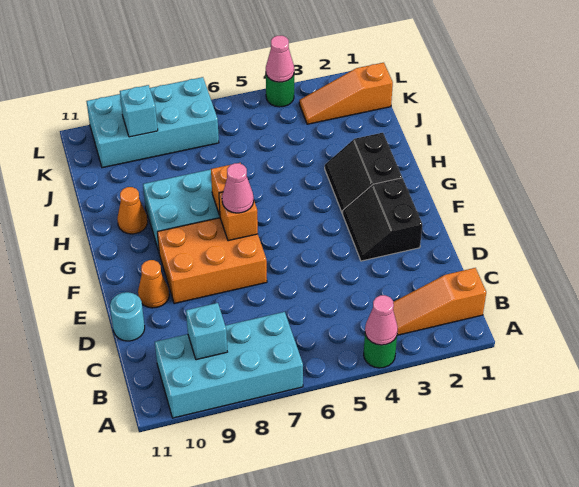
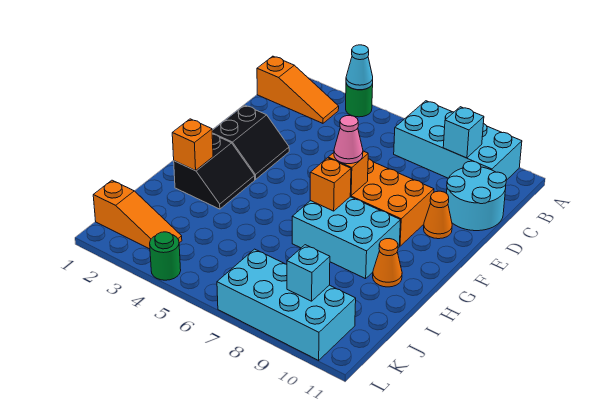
pink 1x1 cone [365,295,398,345] -> cyan 1x1 cone [346,45,373,90]
cyan 1x1 round brick [110,292,145,341] -> cyan 2x2 round brick [446,161,507,231]
none -> orange 1x1 brick [172,119,213,171]
pink 1x1 cone [266,36,294,82] -> none

